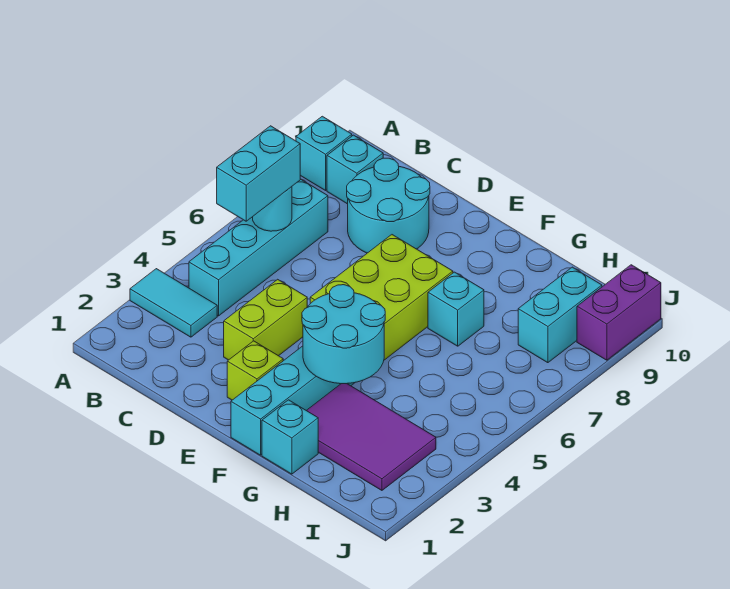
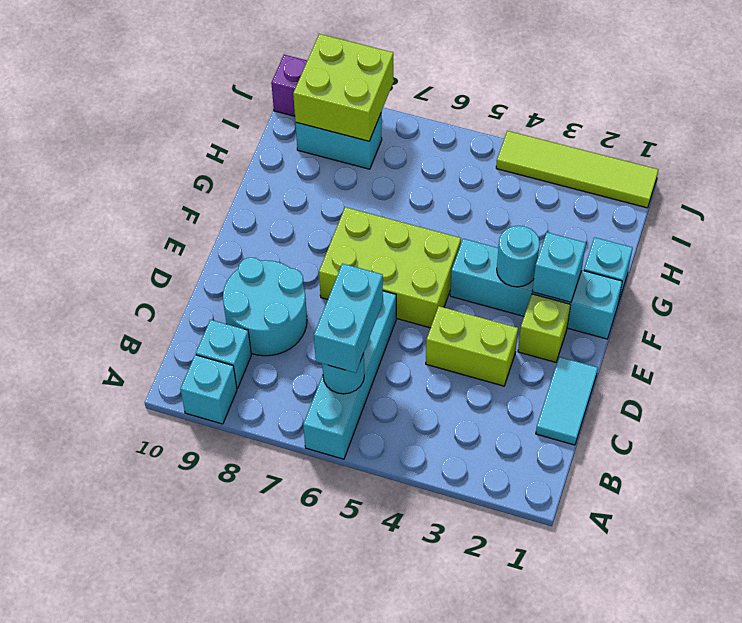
cyan 1x2 tile [130,269,217,337] -> cyan 1x2 tile moved to [536,357,598,445]
cyan 1x4 brick [189,179,328,316] -> cyan 1x4 brick turned to [303,291,396,459]
cyan 1x2 brick [217,126,300,221] -> cyan 1x2 brick turned to [314,264,383,373]
cyan 2x2 round brick [302,285,385,384] -> cyan 1x1 round brick [497,226,540,287]
purple 2x3 tile [306,384,436,490] -> none
cyan 1x1 brick [428,272,484,346] -> cyan 1x1 brick moved to [532,232,586,302]
none -> lime 2x2 brick [293,34,393,141]
none -> lime 1x4 tile [496,131,658,208]

